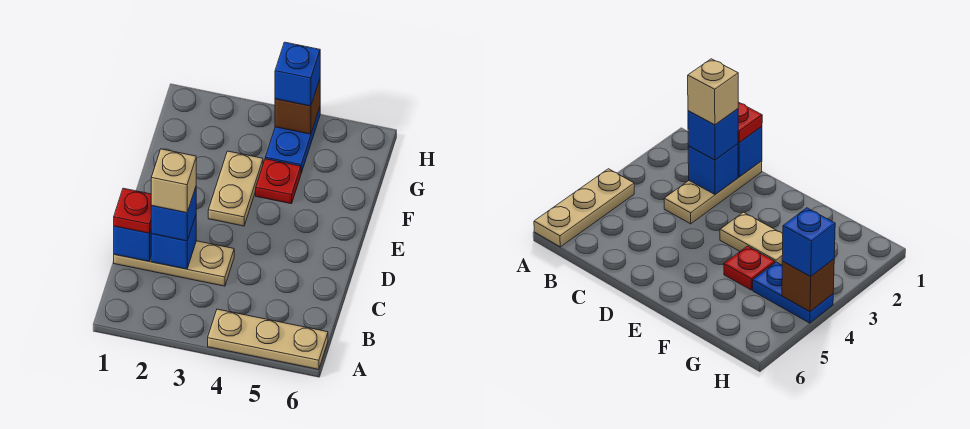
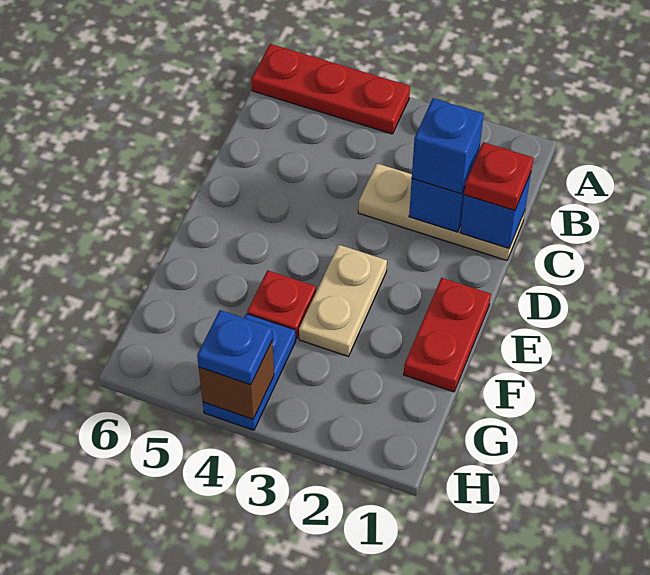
tan 1x3 plate [208,309,328,369] -> red 1x3 plate [252,44,410,134]
tan 1x1 brick [151,149,196,213] -> none
none -> red 1x2 plate [404,278,491,392]
blue 1x1 brick [275,42,320,106] -> blue 1x1 plate [197,310,272,385]

